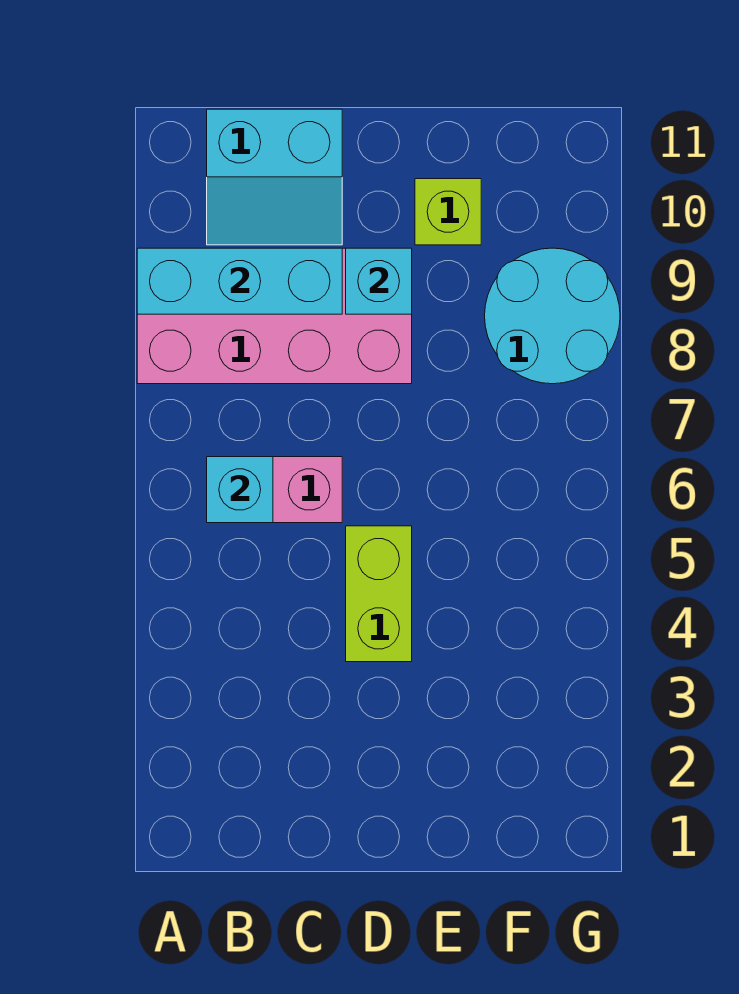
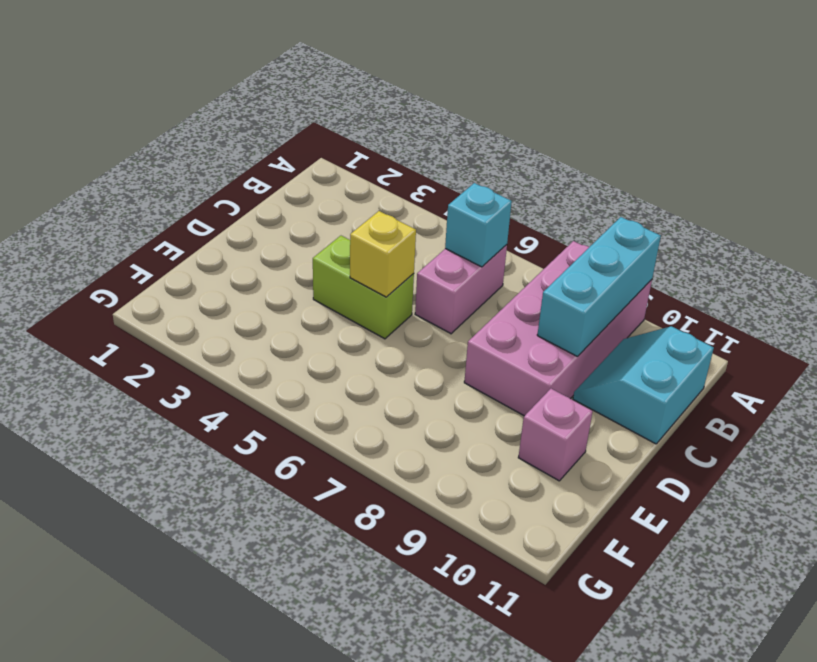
none -> yellow 1x1 brick [350,211,416,297]
cyan 1x1 brick [346,248,412,314] -> none
lime 1x1 brick [415,179,481,245] -> pink 1x1 brick [518,389,593,481]
cyan 2x2 round brick [485,248,620,384] -> none

